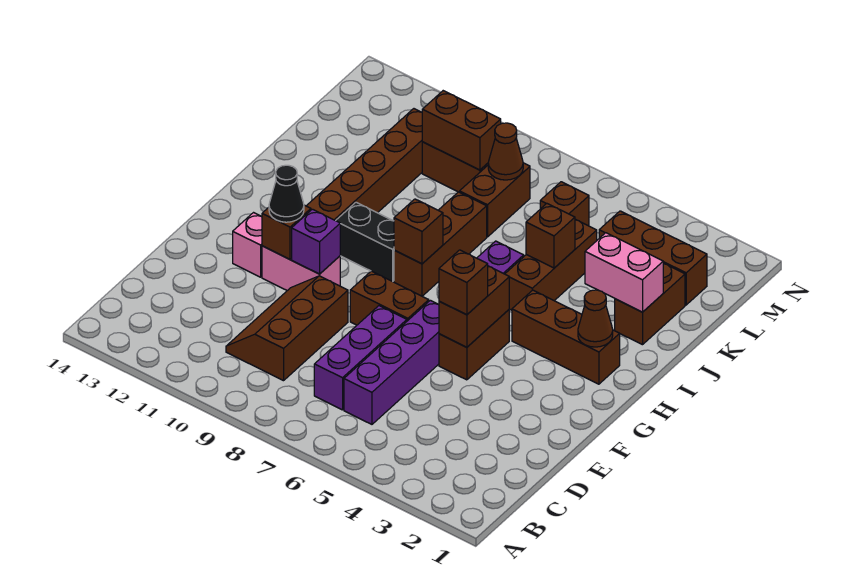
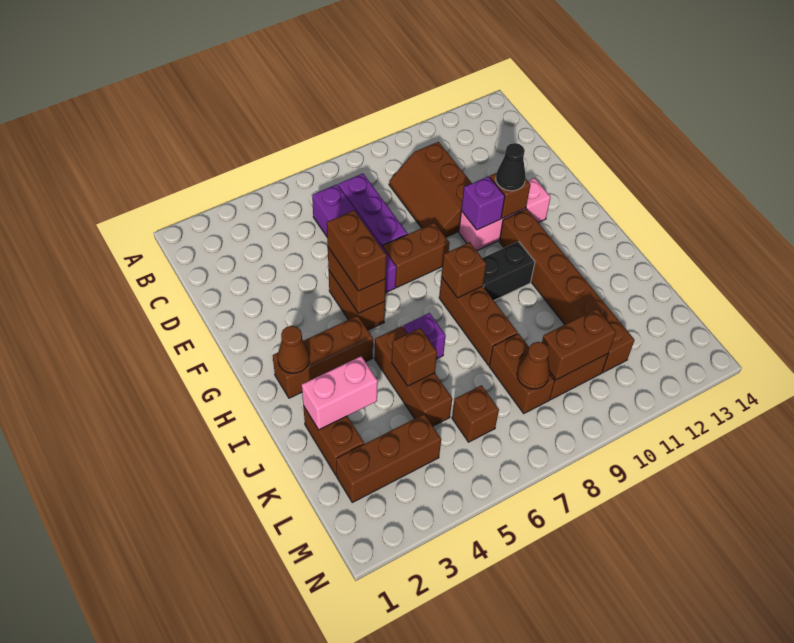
brown 2x3 slope [226,276,348,381] -> brown 2x3 slope turned to [389,142,472,237]
brown 1x1 brick [439,250,488,315] -> brown 1x2 brick [327,210,387,291]

